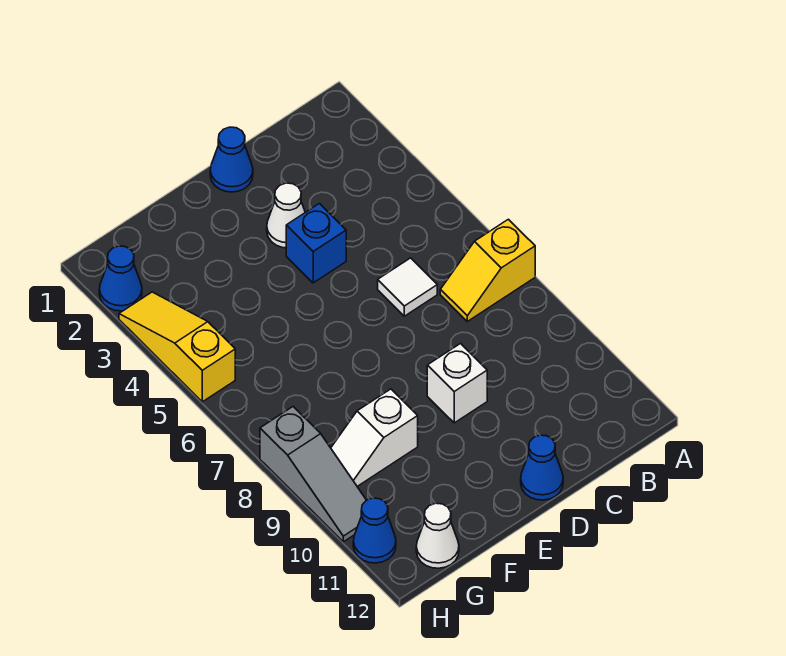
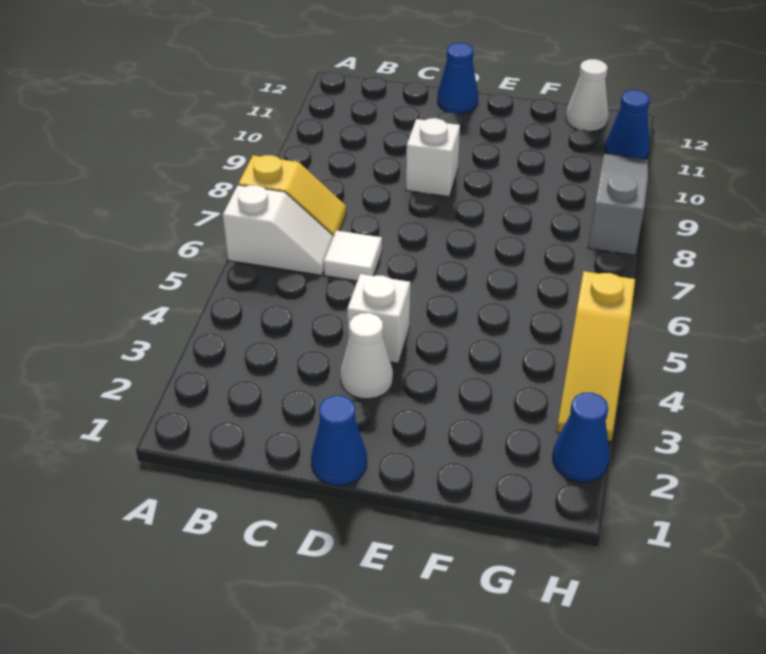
blue 1x1 brick [286,204,346,283] -> white 1x1 brick [347,274,410,363]
white 1x2 slope [331,389,418,486] -> white 1x2 slope moved to [223,185,333,275]

